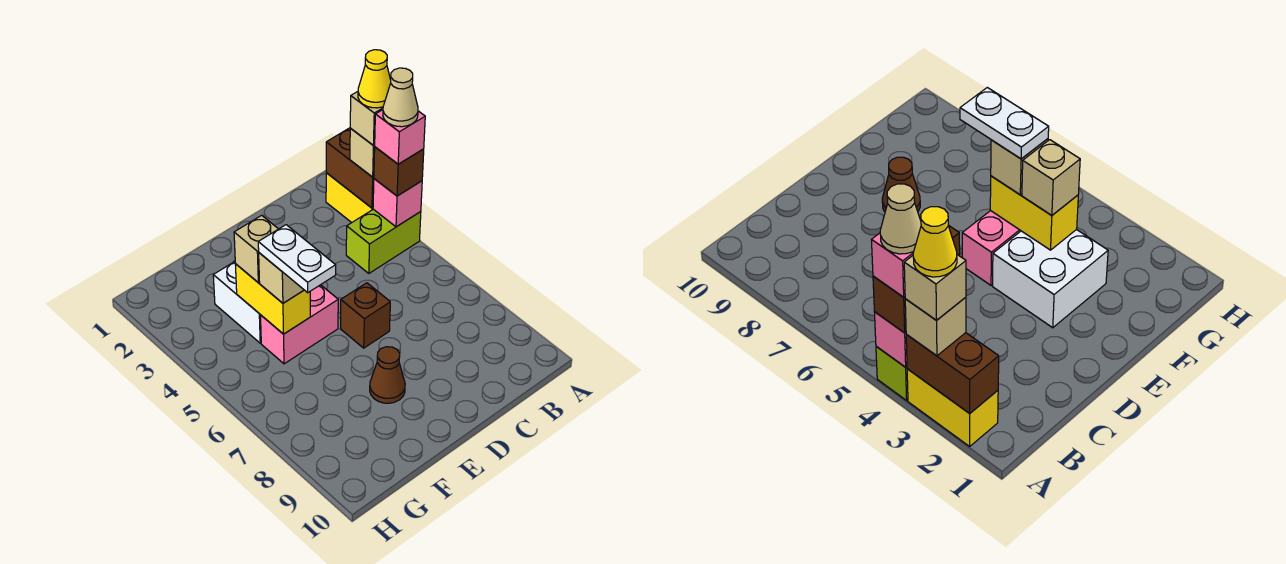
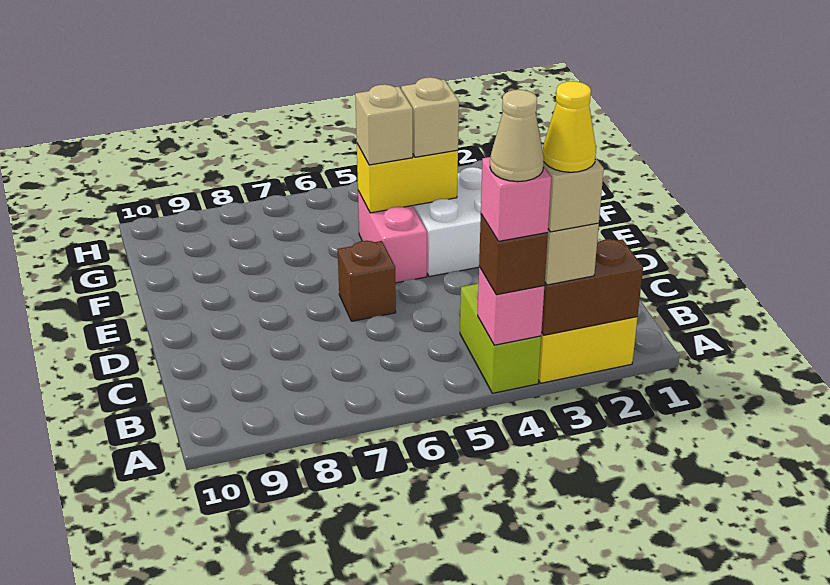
brown 1x1 cone [370,347,405,403] -> none
white 1x2 plate [258,225,336,293] -> none

